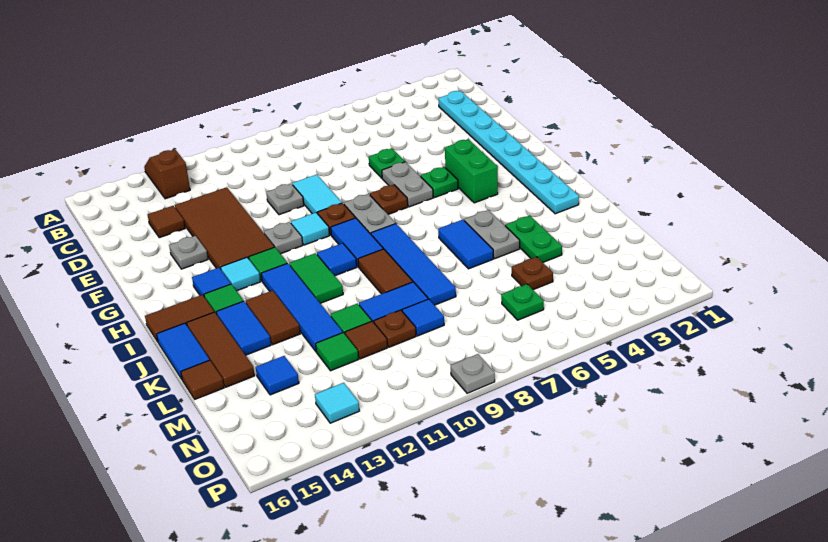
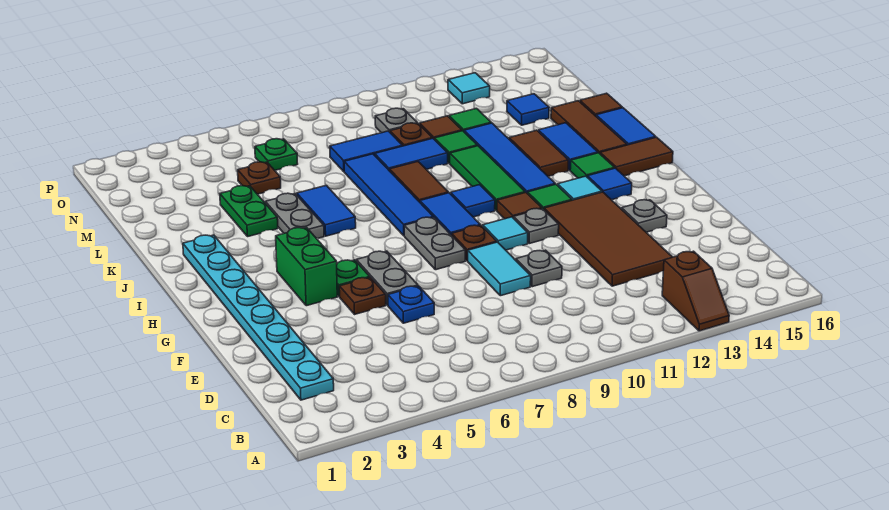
brown 1x1 tile [148,206,185,238] -> brown 1x1 tile moved to [497,192,542,219]
green 1x1 plate [369,148,405,178] -> blue 1x1 plate [388,286,434,323]
brown 1x1 plate [370,185,408,214] -> brown 1x1 plate moved to [339,277,386,314]
green 1x2 tile [289,253,343,303] -> green 1x3 tile [450,146,525,211]
blue 1x1 tile [402,299,444,336] -> blue 1x2 tile [330,131,403,171]
grey 1x1 plate [451,354,495,393] -> grey 1x1 plate moved to [375,108,417,133]

